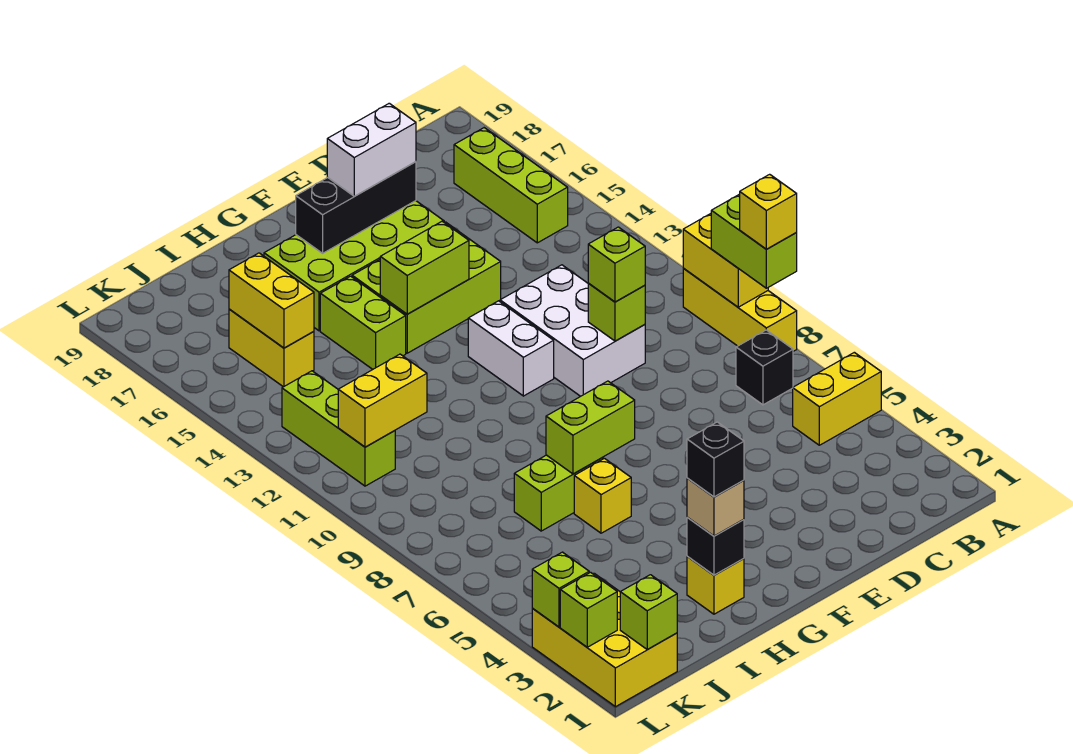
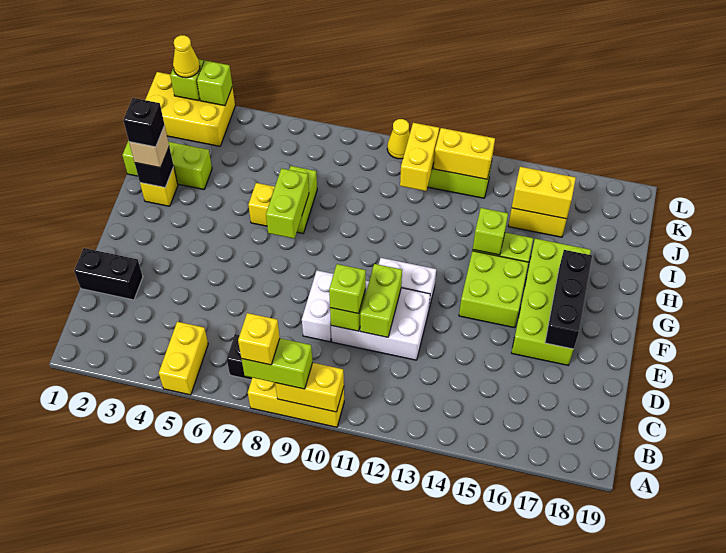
lime 1x3 brick [454,128,568,243] -> lime 1x3 brick moved to [122,140,212,189]
none -> black 1x2 brick [74,248,143,300]
lime 2x3 brick [352,222,501,353] -> lime 2x2 brick [459,251,529,328]
white 1x2 brick [327,103,416,196] -> white 1x2 brick moved to [302,271,334,342]
lime 1x2 brick [380,221,469,314] -> lime 1x2 brick moved to [360,264,402,337]
lime 1x1 brick [620,575,677,649] -> lime 1x1 brick moved to [473,208,508,255]
none -> yellow 1x2 brick [434,128,495,179]
none -> yellow 1x1 cone [173,35,200,78]
none -> yellow 1x1 cone [387,119,410,159]

